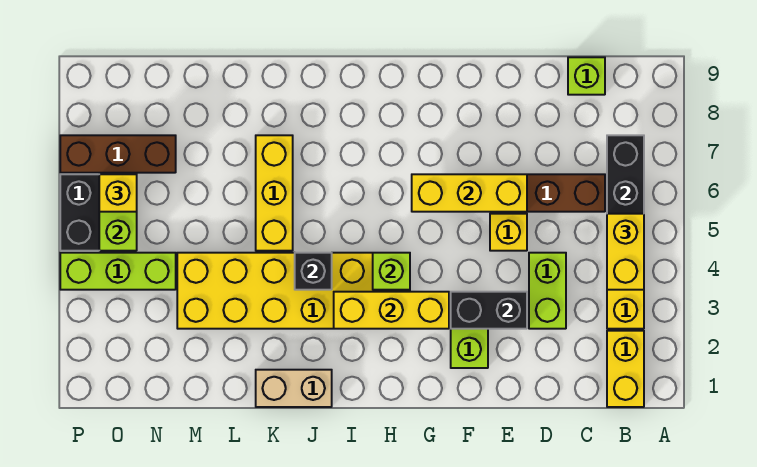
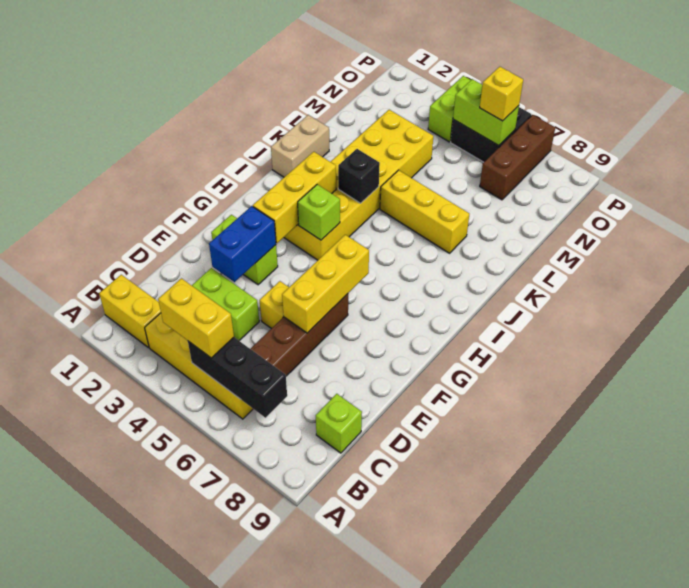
black 1x2 brick [451,292,527,329] -> blue 1x2 brick [209,206,276,282]
lime 1x3 brick [60,253,176,290] -> lime 1x2 brick [428,76,471,142]

